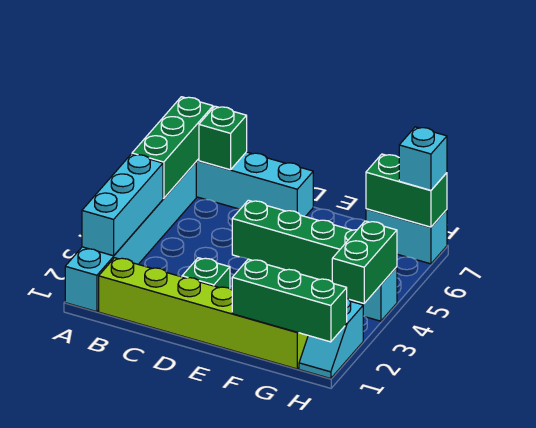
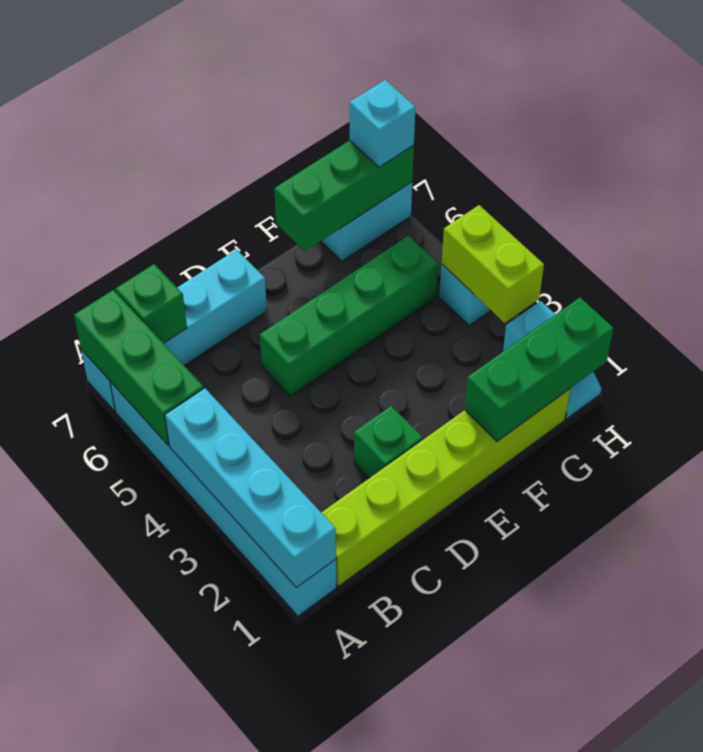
cyan 1x3 brick [82,154,163,256] -> cyan 1x4 brick [165,388,336,588]
green 1x2 brick [366,154,447,227] -> green 1x3 brick [274,140,414,251]
green 1x2 brick [332,221,397,303] -> lime 1x2 brick [442,205,544,323]

